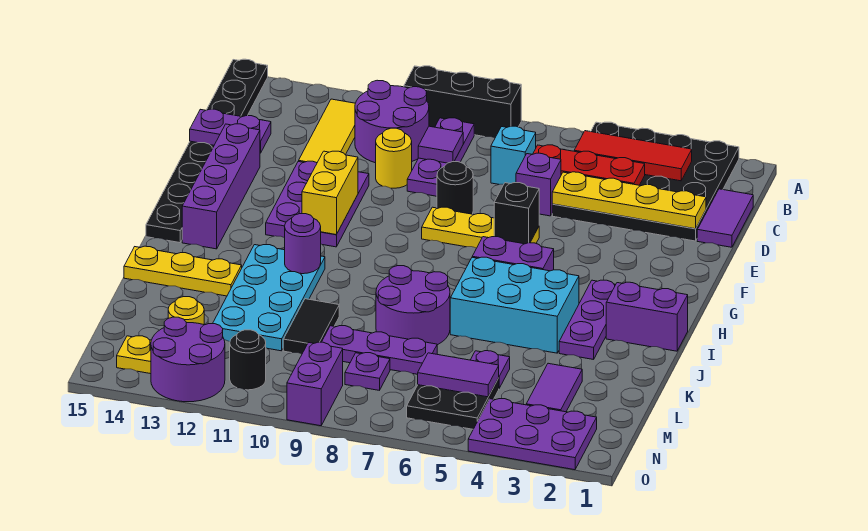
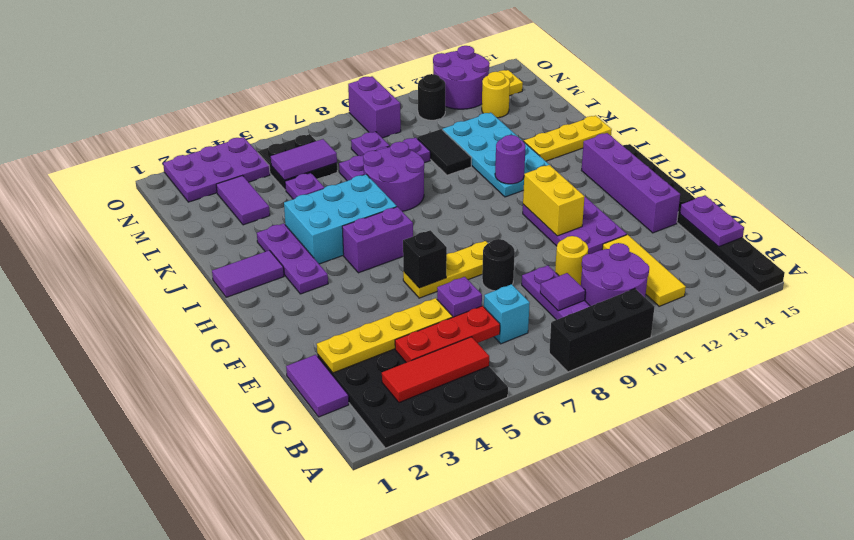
purple 1x2 plate [190,109,271,153] -> purple 1x2 plate turned to [680,195,744,247]
purple 1x2 brick [606,282,688,351] -> purple 1x2 tile [212,250,284,297]

